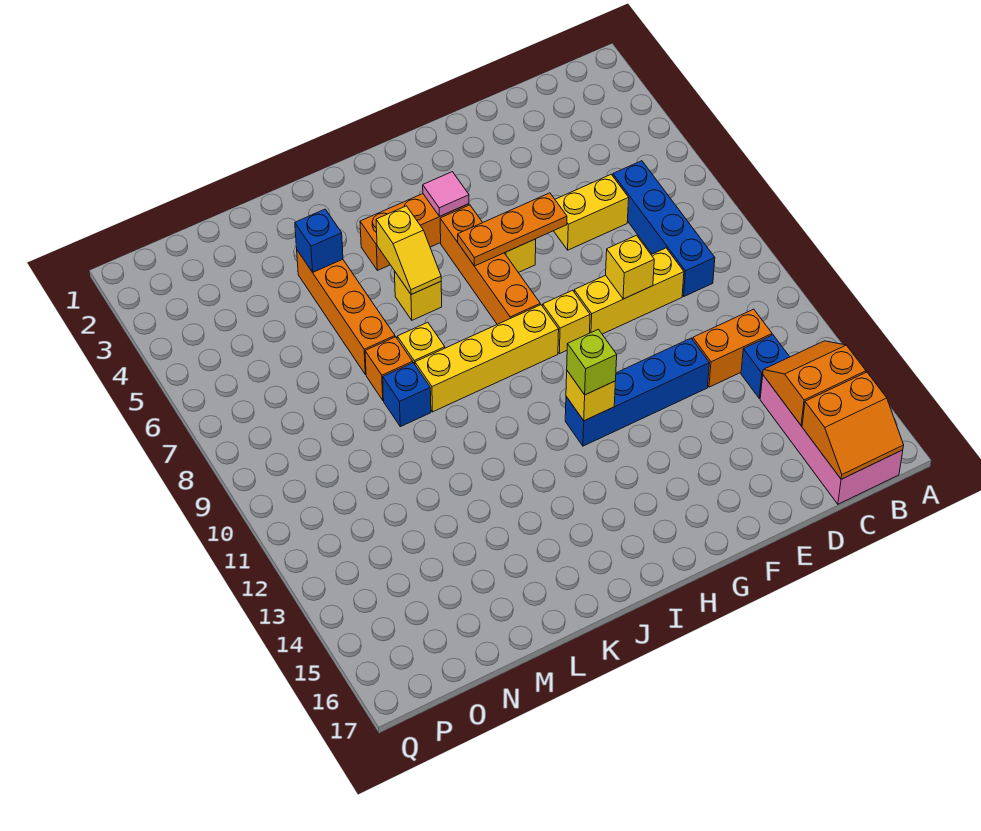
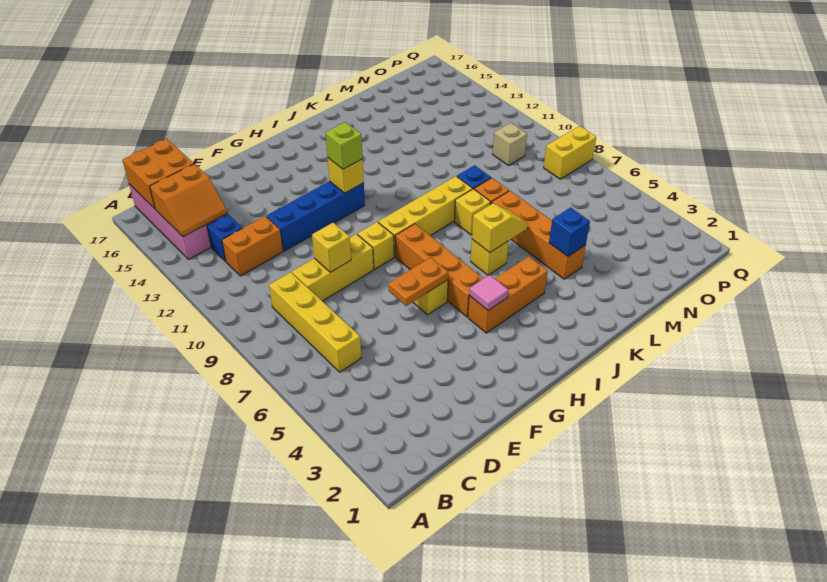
orange 2x2 slope [802,372,904,479] -> orange 2x2 brick [122,139,194,209]
blue 1x4 brick [613,161,715,296] -> yellow 1x4 brick [269,272,361,372]
yellow 1x2 brick [554,175,629,250] -> yellow 1x2 brick moved to [544,126,596,179]
orange 1x3 plate [458,193,567,266] -> orange 1x2 plate [388,257,448,306]
yellow 1x2 slope [376,206,441,295] -> yellow 1x2 slope turned to [472,203,528,253]
none -> tan 1x1 brick [493,123,527,166]

